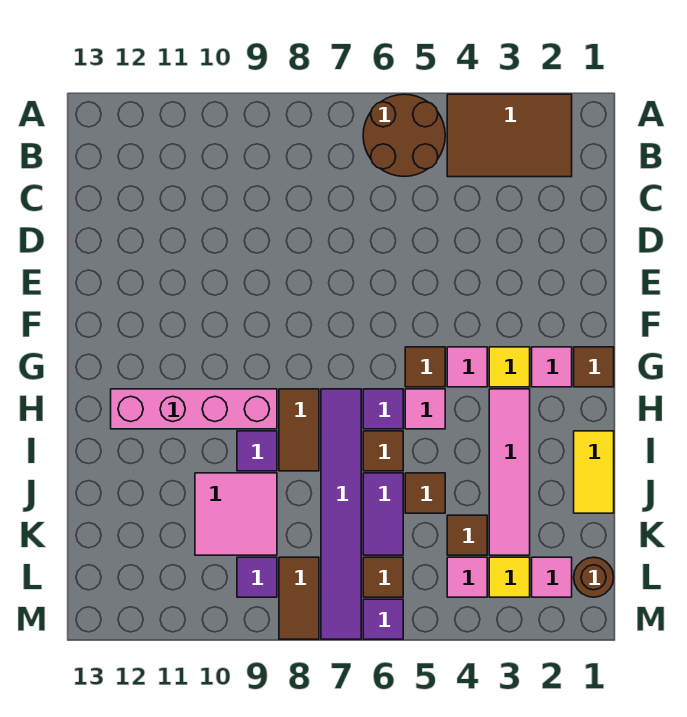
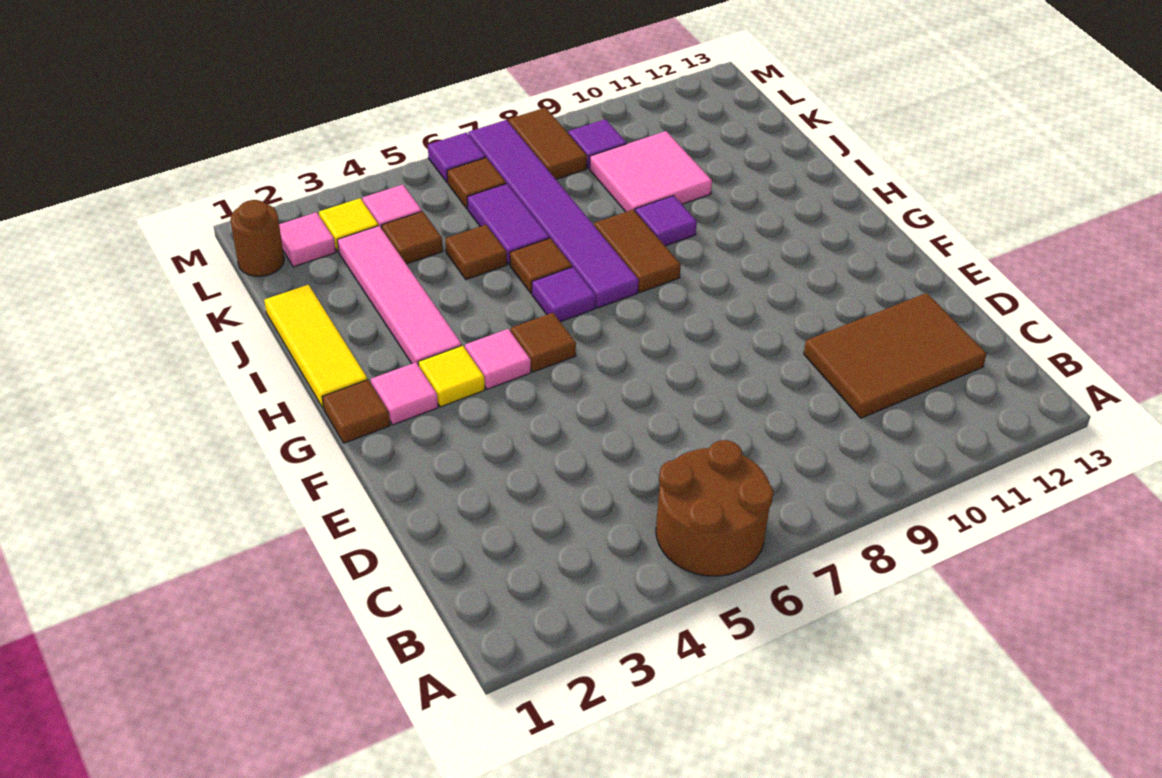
brown 2x3 tile [447,94,572,177] -> brown 2x3 tile moved to [804,293,987,418]
pink 1x1 tile [405,389,445,429] -> none
pink 1x4 brick [111,389,277,429] -> none
yellow 1x2 tile [574,431,614,513] -> yellow 1x3 tile [264,285,368,409]

